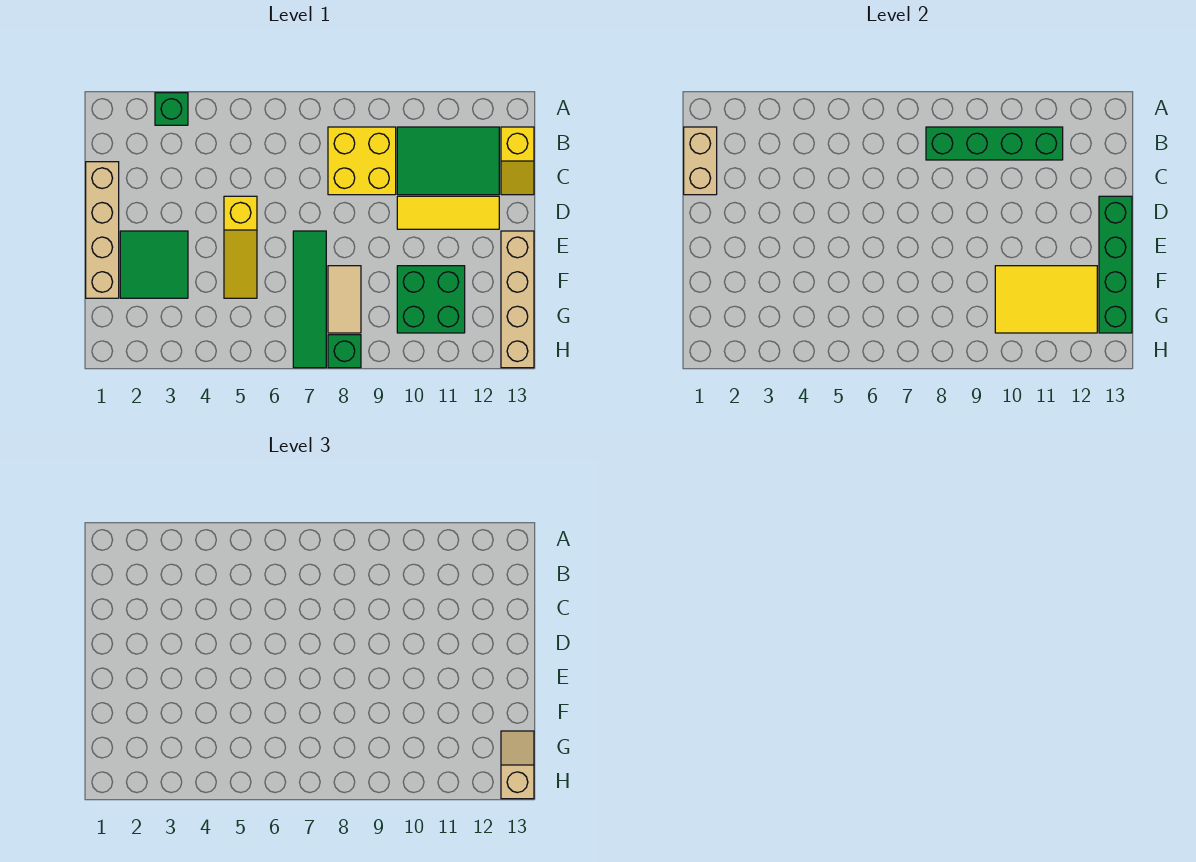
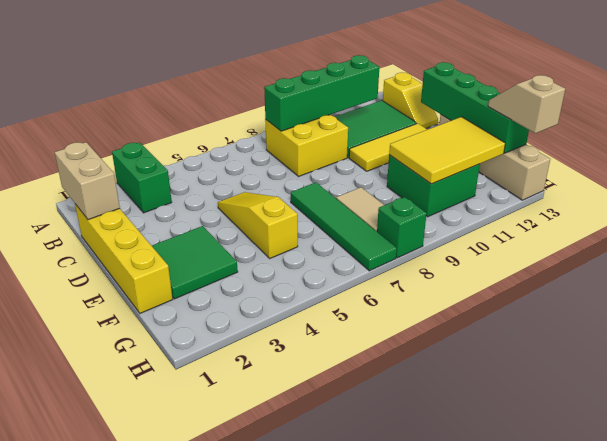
green 1x1 brick [155,93,188,125] -> green 1x2 brick [112,143,172,213]
tan 1x4 brick [86,162,119,298] -> yellow 1x4 brick [75,204,173,313]
yellow 1x3 slope [224,196,257,298] -> yellow 1x3 slope turned to [218,192,298,258]

